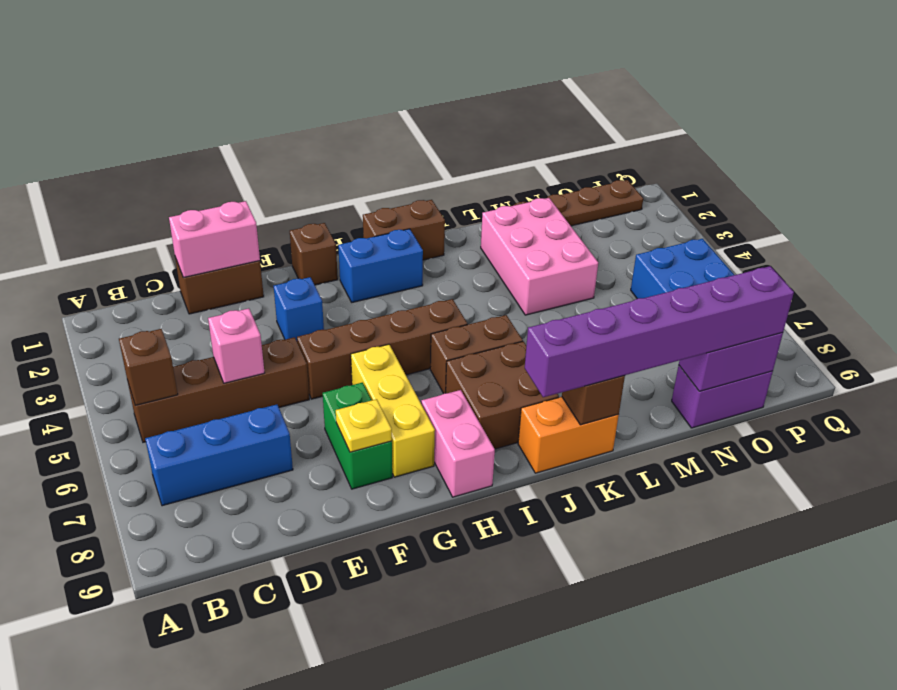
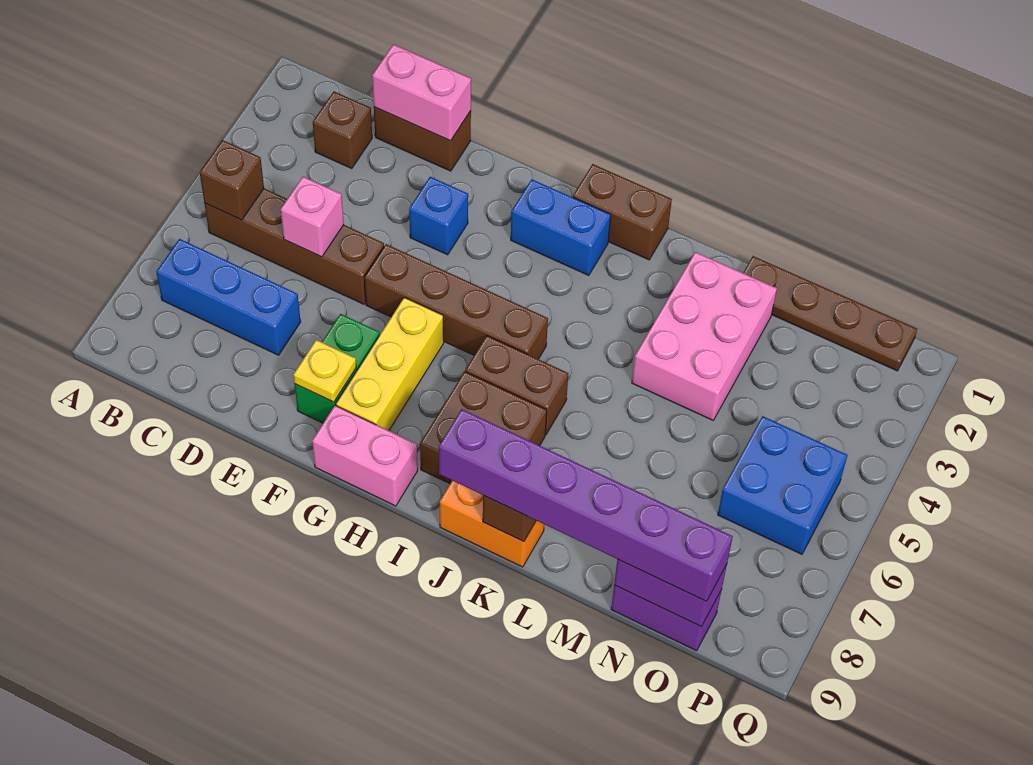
brown 1x1 brick [290,223,338,285] -> brown 1x1 brick moved to [313,91,372,168]
pink 1x2 brick [421,390,495,497] -> pink 1x2 brick turned to [312,406,418,506]

